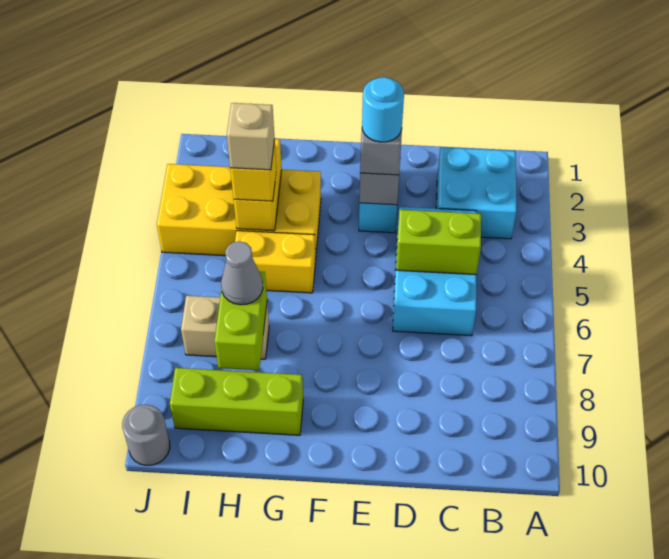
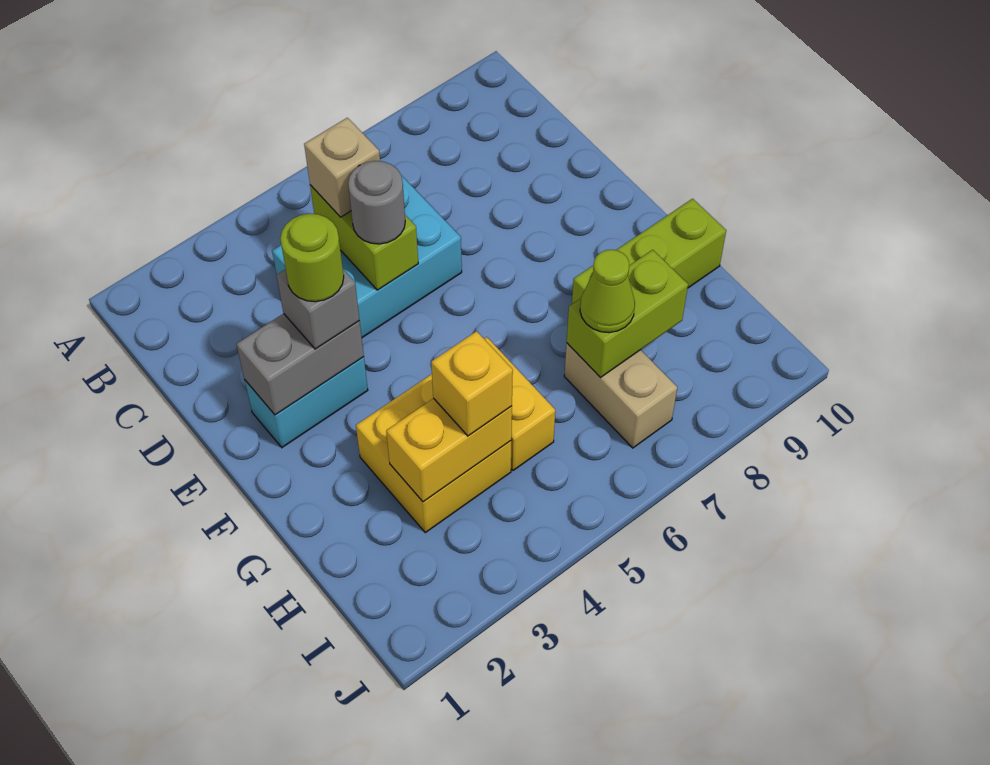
cyan 2x2 brick [436,147,517,239] -> none
cyan 1x1 round brick [362,77,404,142] -> lime 1x1 round brick [280,214,344,302]
yellow 2x4 brick [157,164,321,260] -> yellow 2x2 brick [356,374,511,533]
lime 1x3 brick [170,368,303,435] -> lime 1x3 brick turned to [572,199,726,304]
tan 1x1 brick [227,103,275,170] -> tan 1x1 brick moved to [304,118,380,217]
grey 1x1 cone [221,241,263,305] -> lime 1x1 cone [580,250,635,333]
grey 1x1 round brick [122,405,170,466] -> grey 1x1 round brick moved to [348,161,405,244]

